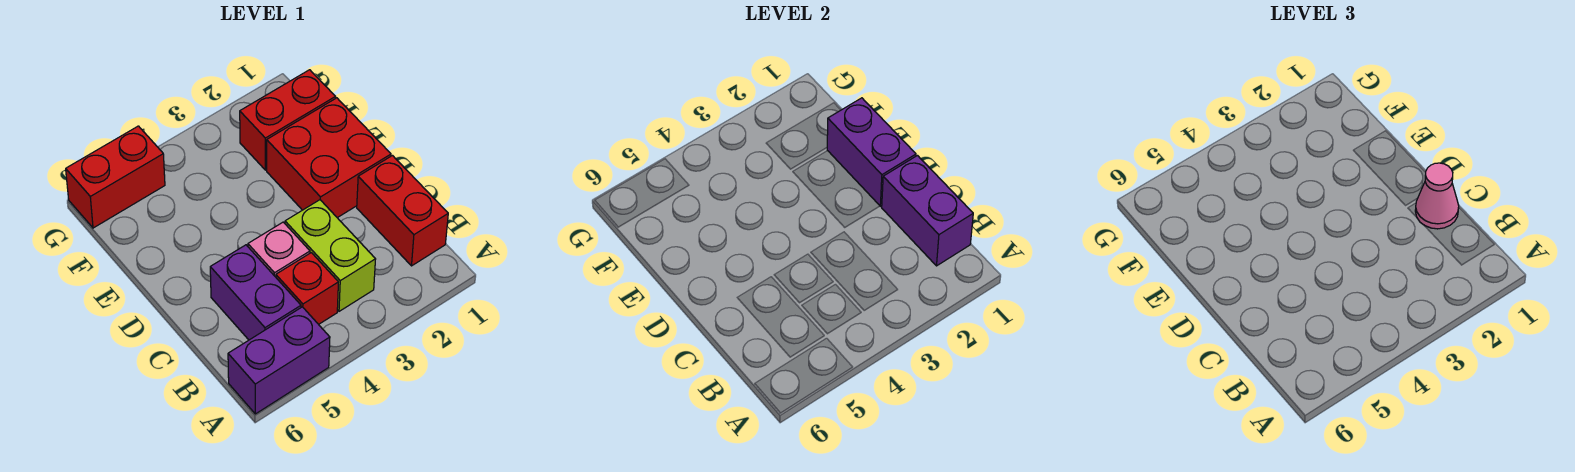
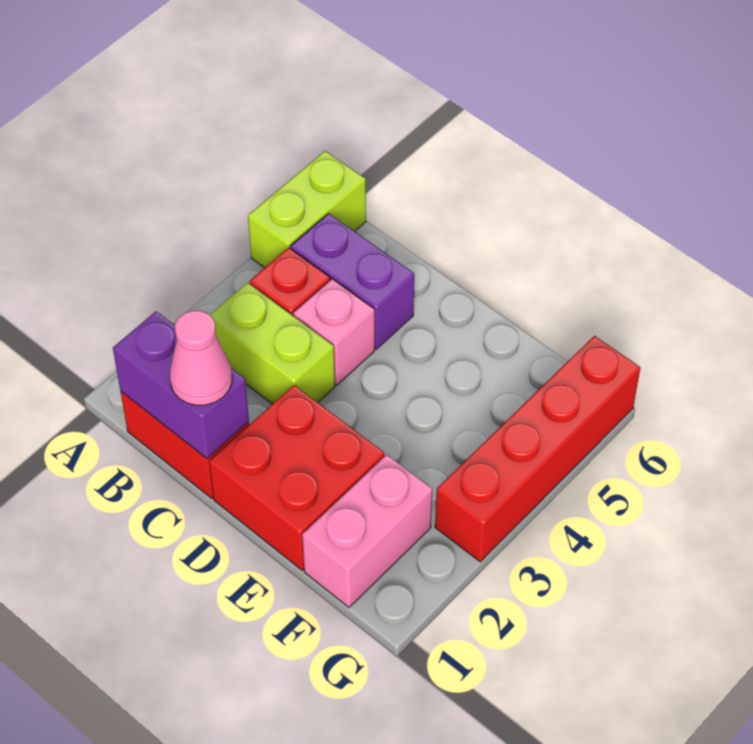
purple 1x2 brick [228,307,330,414] -> lime 1x2 brick [248,151,366,268]
purple 1x2 brick [827,98,916,206] -> none
red 1x2 brick [240,70,336,170] -> pink 1x2 brick [302,455,432,607]
red 1x2 brick [66,126,165,228] -> red 1x4 brick [435,336,640,562]

